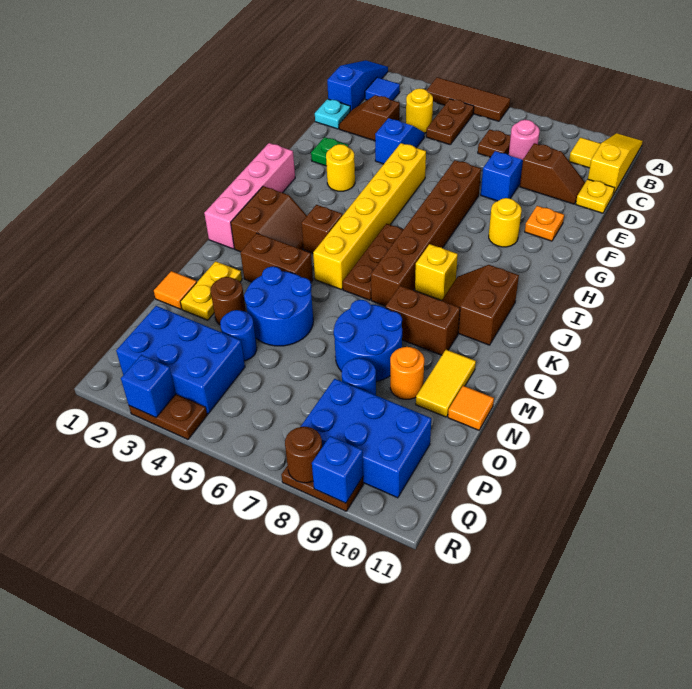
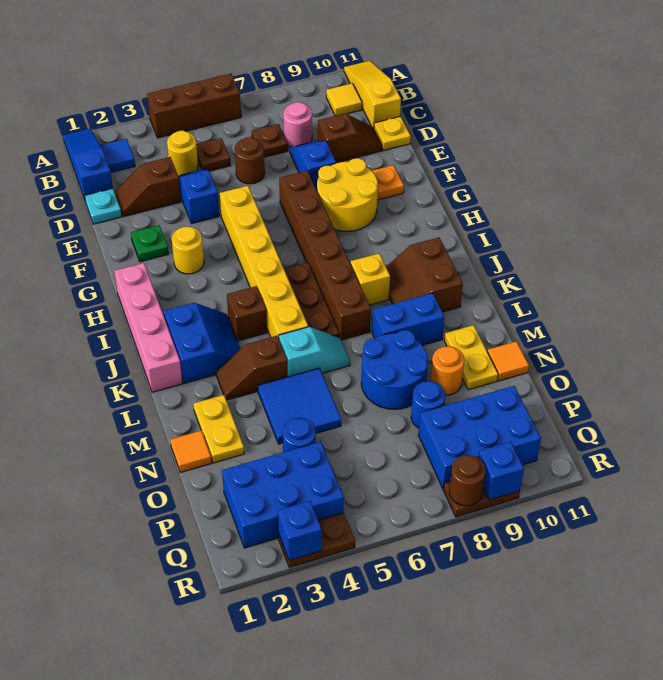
brown 1x3 tile [427,77,510,121] -> brown 1x3 brick [147,74,241,138]
brown 1x2 plate [426,99,474,145] -> brown 1x1 plate [196,138,231,171]
yellow 1x1 round brick [489,198,522,247] -> yellow 2x2 round brick [317,158,378,231]
brown 2x2 slope [231,186,307,252] -> blue 2x2 slope [164,303,240,383]
brown 1x2 brick [240,233,313,282] -> brown 1x2 slope [216,336,288,400]
none -> cyan 1x2 slope [279,327,350,377]
brown 1x2 brick [385,286,460,355] -> blue 1x2 brick [372,293,444,345]
blue 2x2 round brick [244,266,313,346] -> blue 2x2 tile [258,368,341,444]
yellow 1x2 tile [416,350,476,417] -> yellow 1x2 plate [444,325,498,390]
brown 1x1 round brick [210,277,246,325] -> brown 1x1 round brick moved to [235,137,265,184]

